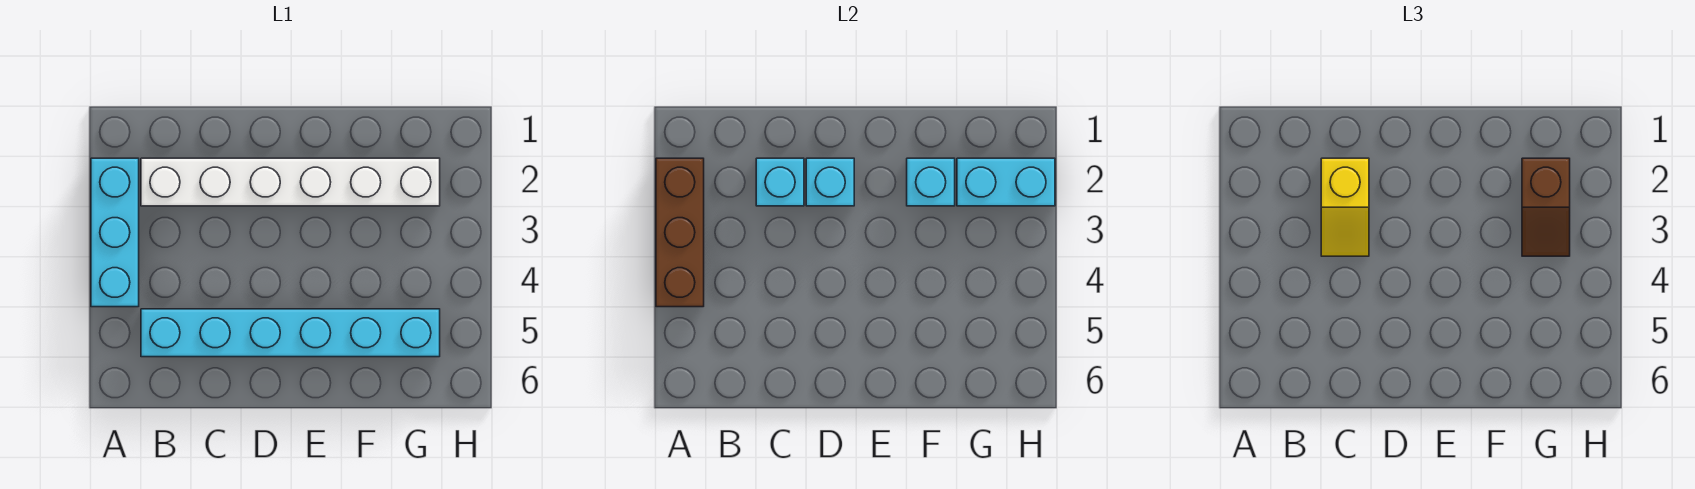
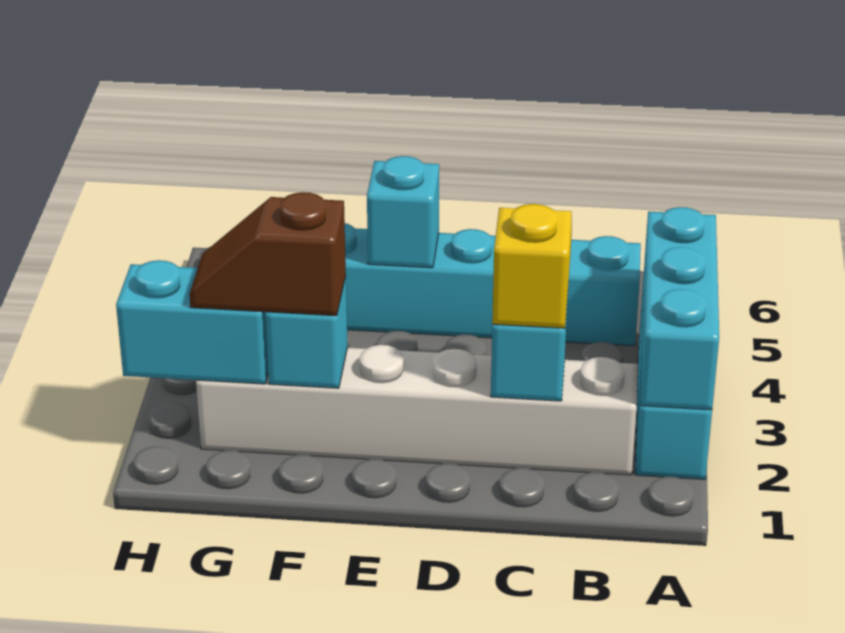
brown 1x3 brick [656,158,704,307] -> cyan 1x3 brick [640,207,719,410]
cyan 1x1 brick [806,158,854,206] -> cyan 1x1 brick moved to [367,156,439,268]
brown 1x2 slope [1522,158,1570,256] -> brown 1x2 slope turned to [189,192,346,316]

